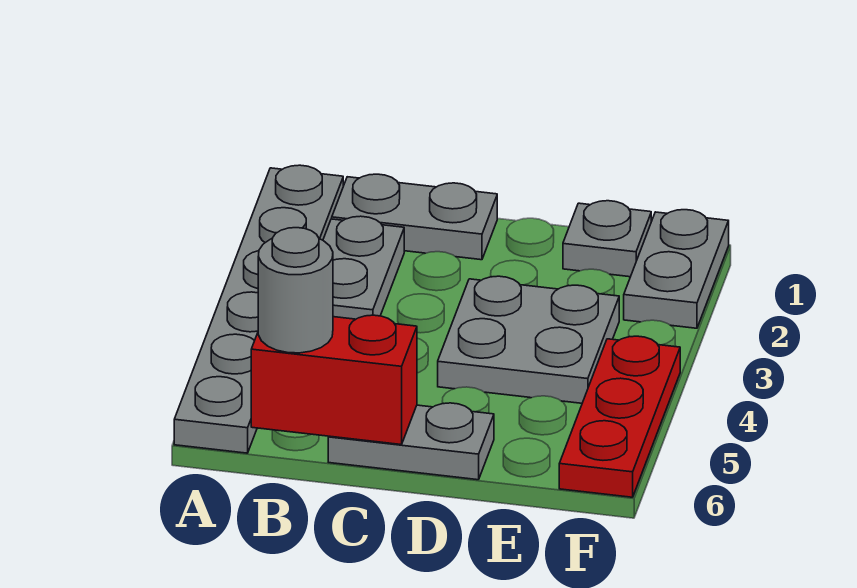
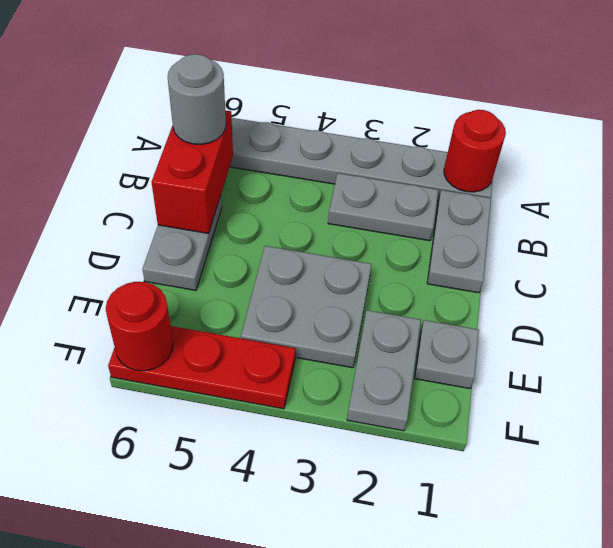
none -> red 1x1 round brick [444,110,506,192]
grey 1x2 plate [624,210,729,328] -> grey 1x2 plate turned to [347,310,421,431]
none -> red 1x1 round brick [106,282,173,371]

